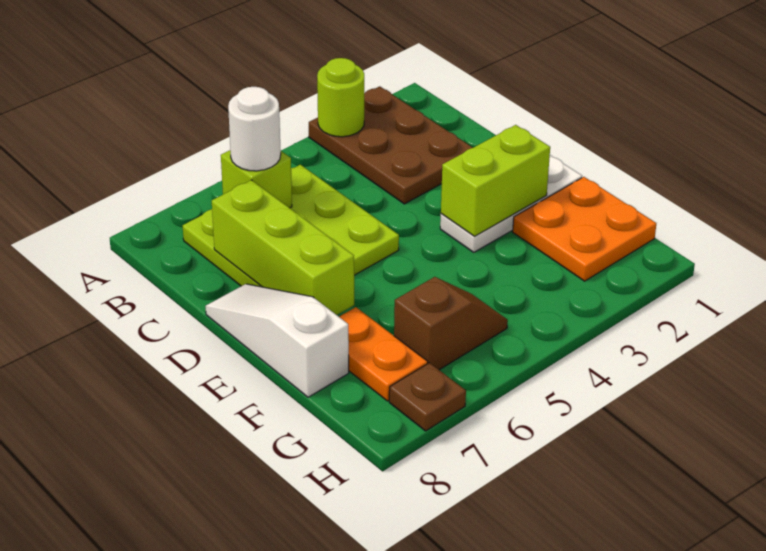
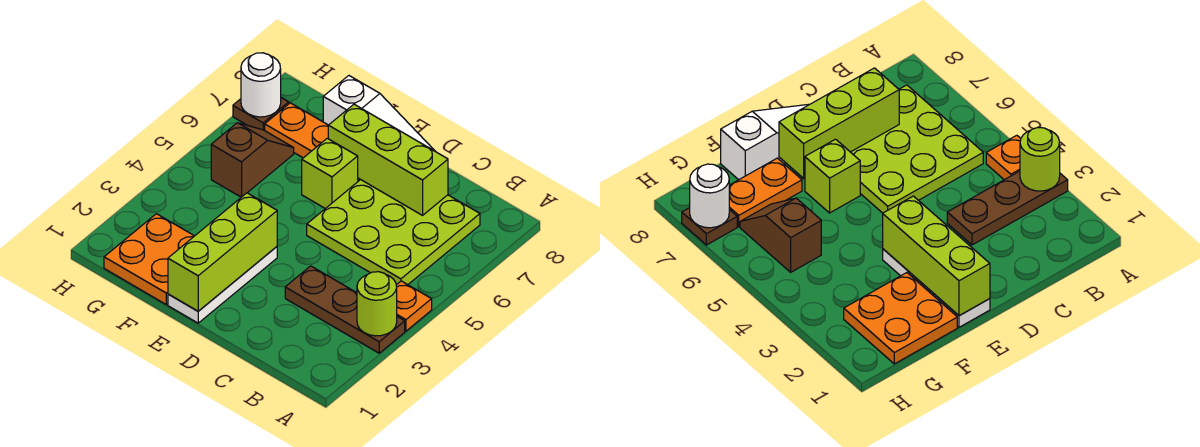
brown 2x3 plate [309,86,473,204] -> brown 1x3 plate [285,266,405,353]
none -> orange 1x1 plate [396,281,432,331]
lime 1x1 brick [221,150,292,208] -> lime 1x1 brick moved to [302,138,358,209]
white 1x1 round brick [228,87,281,171] -> white 1x1 round brick moved to [241,53,281,117]
lime 1x2 brick [441,125,550,236] -> lime 1x3 brick [168,193,277,311]
brown 1x2 slope [394,277,508,370] -> brown 1x2 slope turned to [211,123,294,197]

